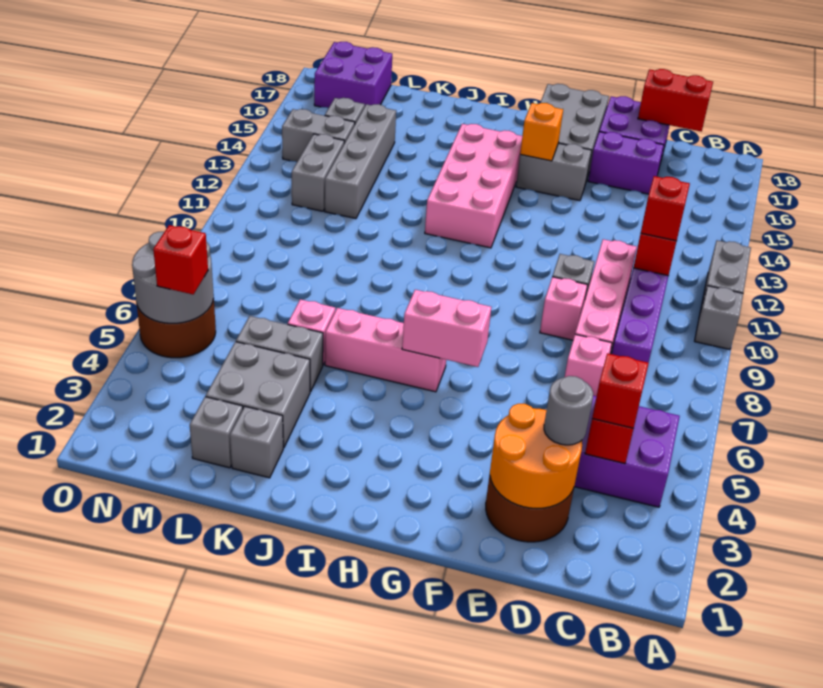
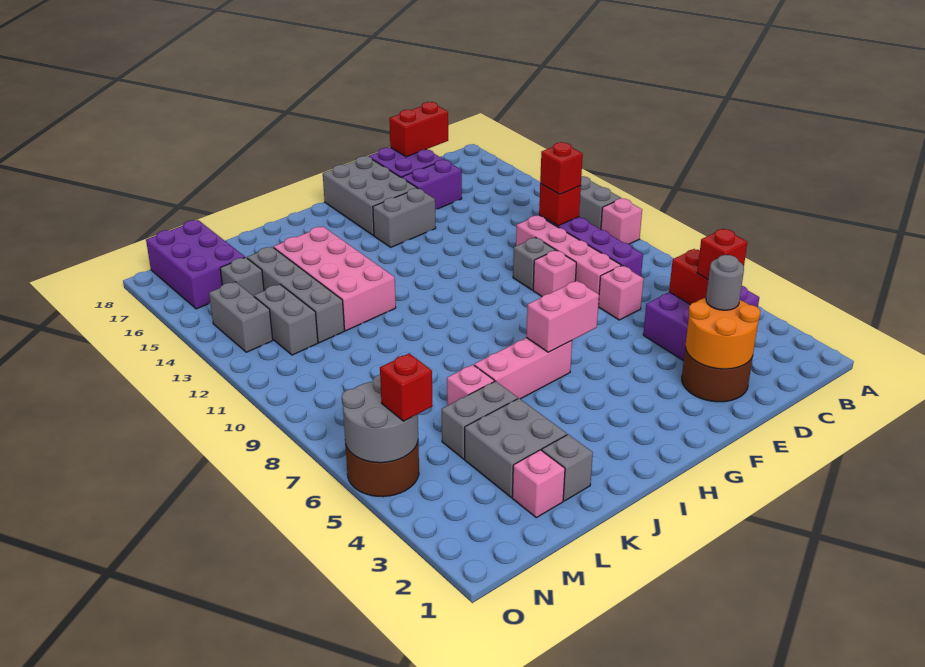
grey 1x1 brick [695,286,743,349] -> pink 1x1 brick [601,199,642,244]
orange 1x1 brick [520,103,563,161] -> none
pink 2x4 brick [425,124,522,248] -> pink 2x4 brick moved to [273,227,396,331]
grey 1x1 brick [190,397,243,468] -> pink 1x1 brick [512,450,565,518]
grey 1x2 brick [282,109,355,162] -> grey 1x2 brick turned to [209,282,273,352]
purple 2x2 brick [314,42,392,108] -> purple 2x3 brick [146,220,245,309]

